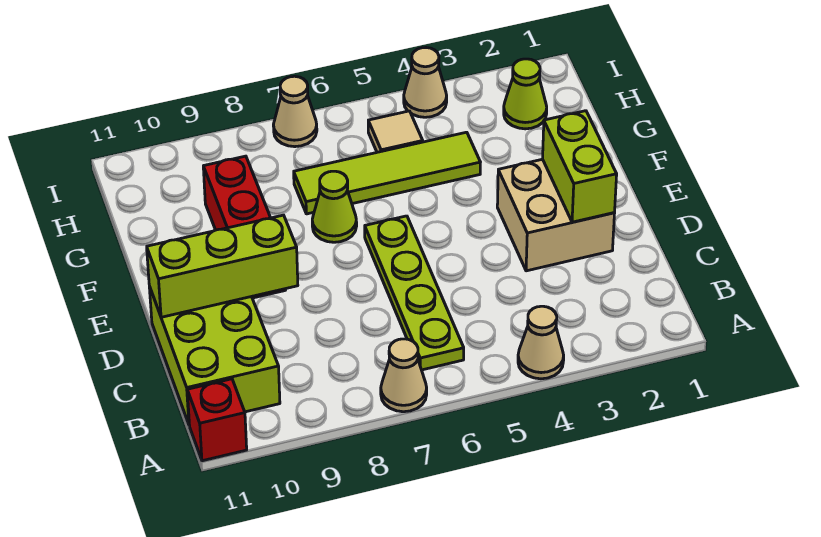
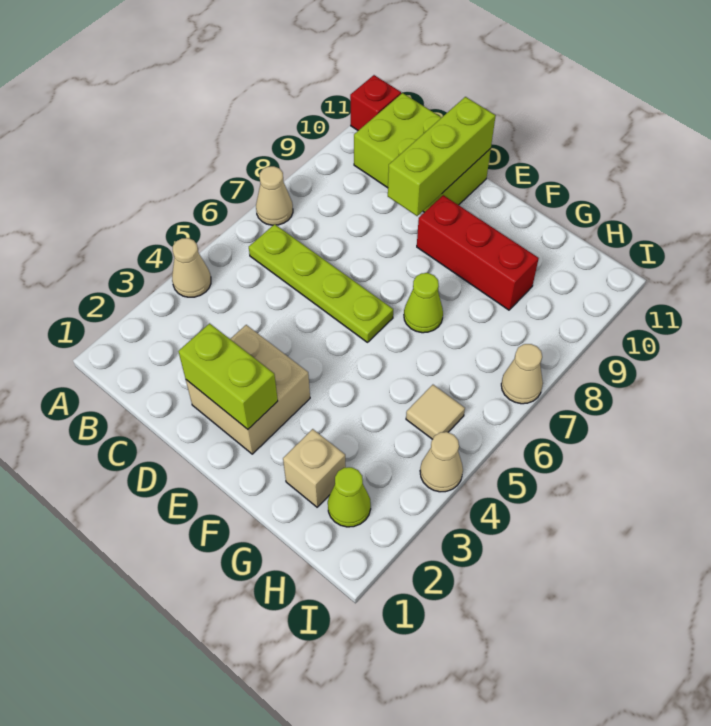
none -> tan 1x1 brick [283,429,346,507]
lime 1x4 tile [294,132,480,214] -> none

